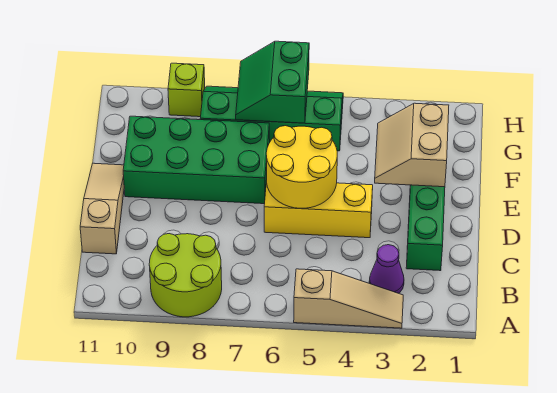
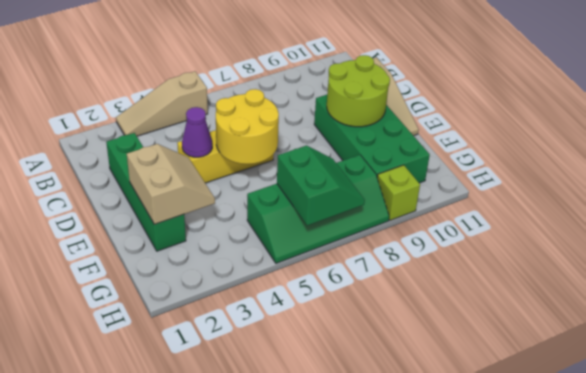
lime 2x2 round brick [149,234,222,317] -> lime 2x2 round brick moved to [327,55,390,127]
purple 1x1 cone [369,245,404,293] -> purple 1x1 cone moved to [182,107,212,157]
green 2x4 brick [123,116,270,204] -> green 2x4 brick turned to [314,95,430,183]

